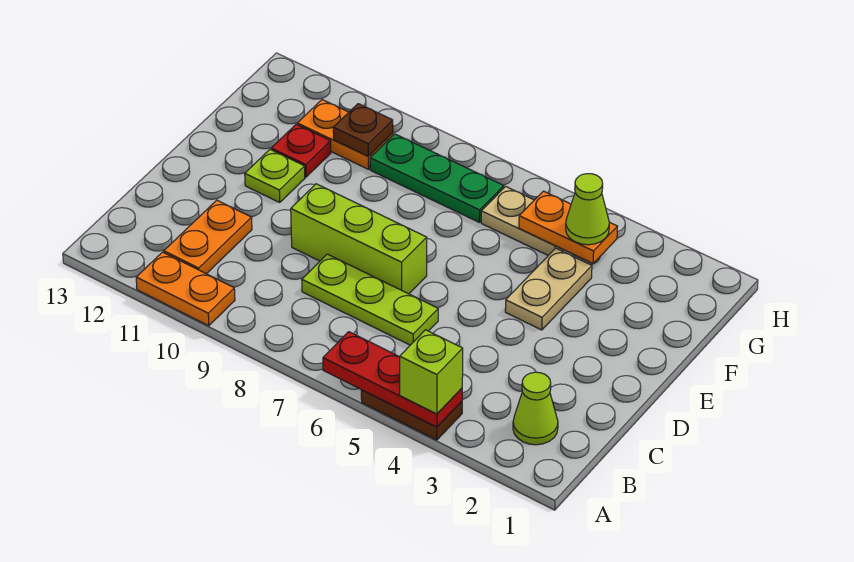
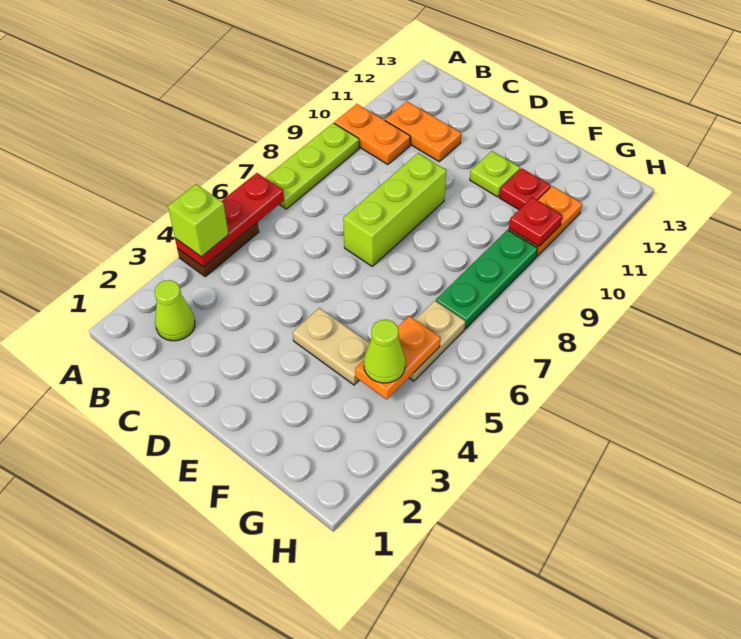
orange 1x2 plate [136,252,235,326] -> orange 1x2 plate turned to [334,104,410,165]
lime 1x3 plate [302,254,438,345] -> lime 1x3 plate moved to [265,123,359,209]
brown 1x1 plate [333,104,393,156] -> red 1x1 plate [509,197,563,247]

